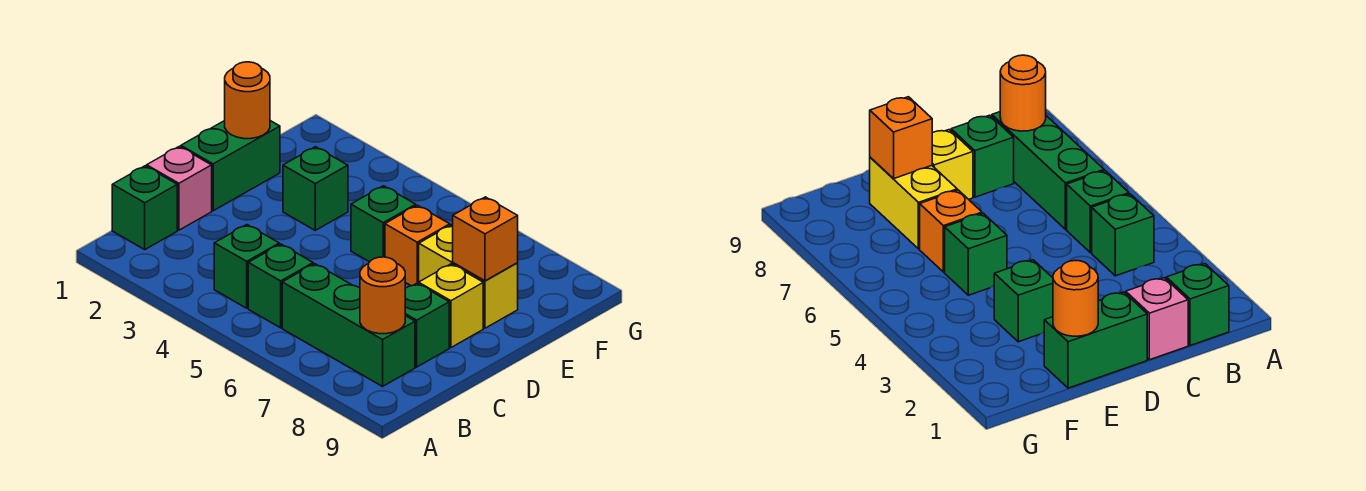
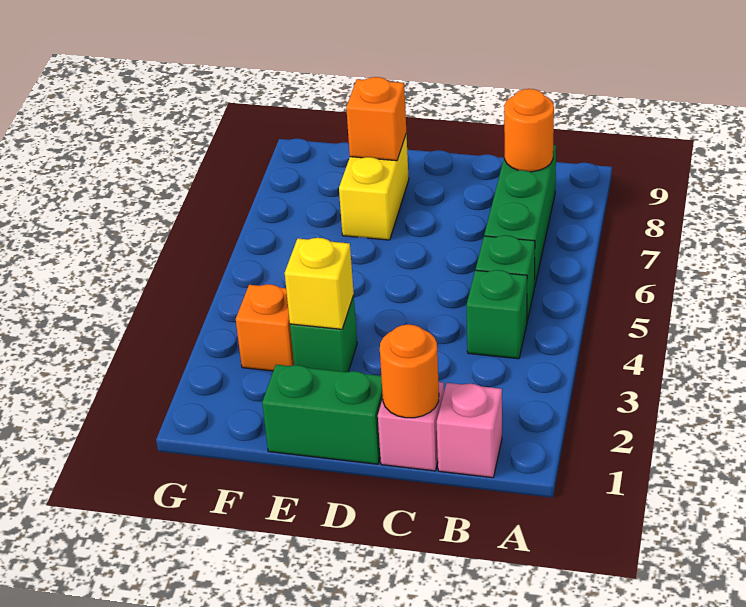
green 1x1 brick [112,166,177,249] -> pink 1x1 brick [437,383,502,478]
green 1x1 brick [405,283,449,367] -> none
yellow 1x1 brick [419,264,483,348] -> yellow 1x1 brick moved to [285,238,354,329]
orange 1x1 round brick [225,62,270,139] -> orange 1x1 round brick moved to [380,324,439,418]
green 1x1 brick [351,186,416,262] -> none
orange 1x1 brick [385,205,450,286] -> orange 1x1 brick moved to [236,284,294,371]

